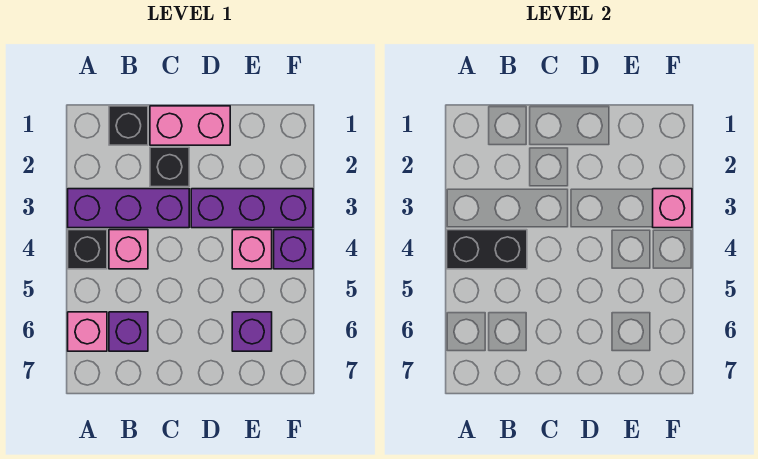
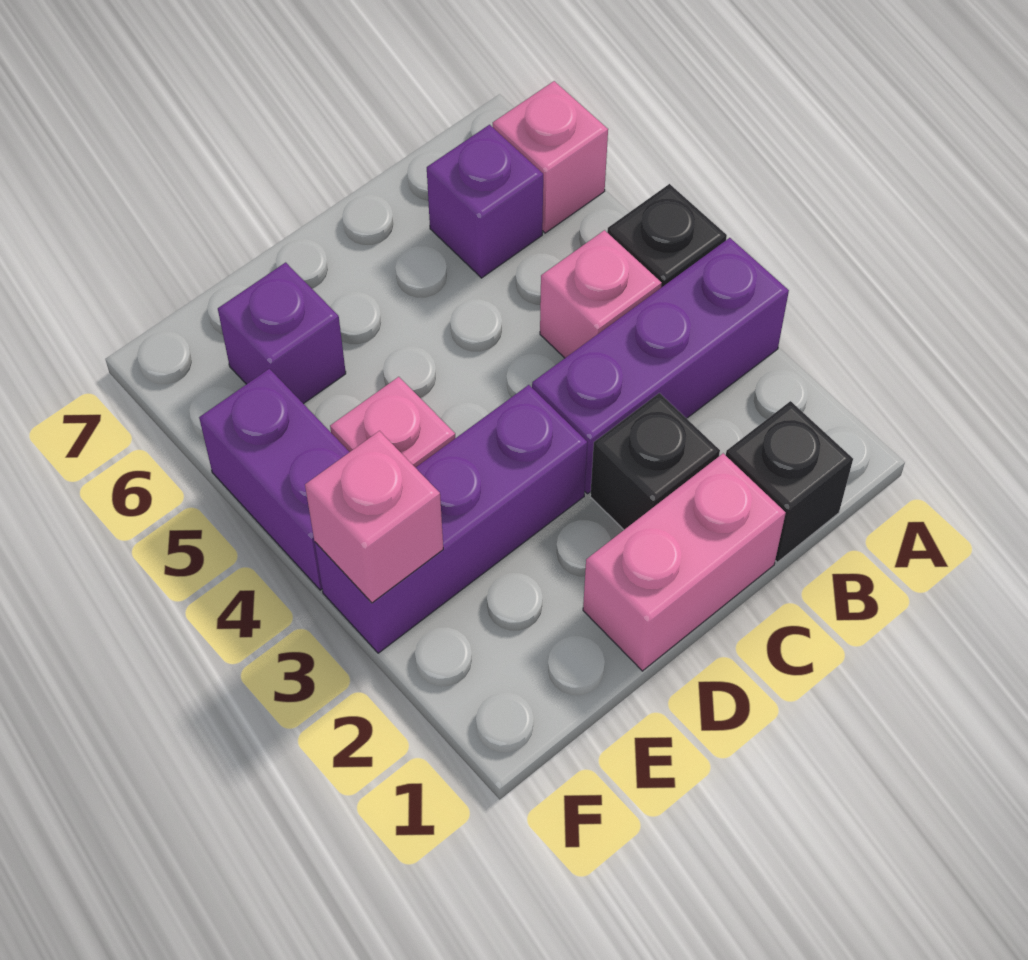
black 1x2 brick [447,230,527,269] -> none
purple 1x1 brick [274,230,313,269] -> purple 1x2 brick [199,369,349,590]

